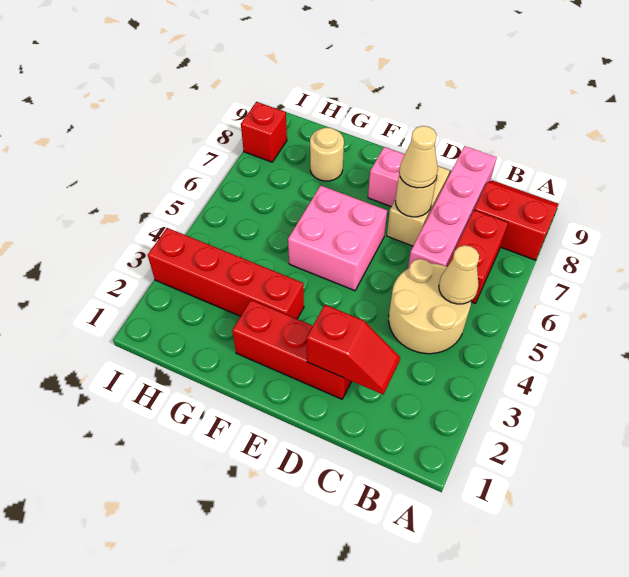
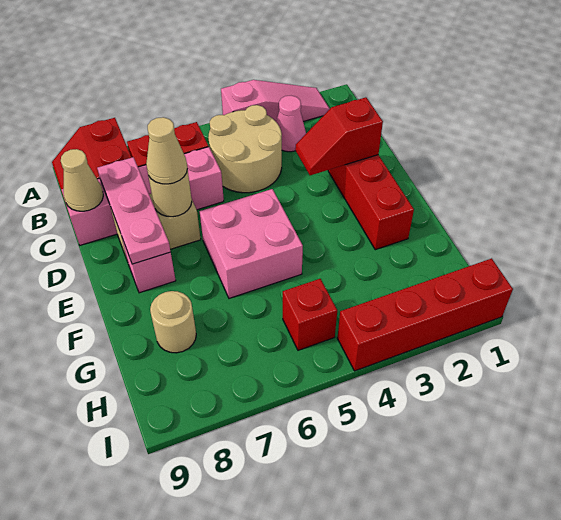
none -> pink 1x3 slope [221,80,330,122]
none -> pink 1x1 cone [276,96,306,152]
tan 1x1 cone [439,245,479,304] -> tan 1x1 cone moved to [61,149,103,211]
red 1x2 slope [307,305,400,394] -> red 1x2 slope turned to [295,97,383,175]
none -> pink 1x3 plate [97,157,171,264]
red 1x4 brick [148,228,304,319] -> red 1x4 brick turned to [337,258,513,371]
red 1x1 brick [241,102,287,162] -> red 1x1 brick moved to [283,279,337,350]

